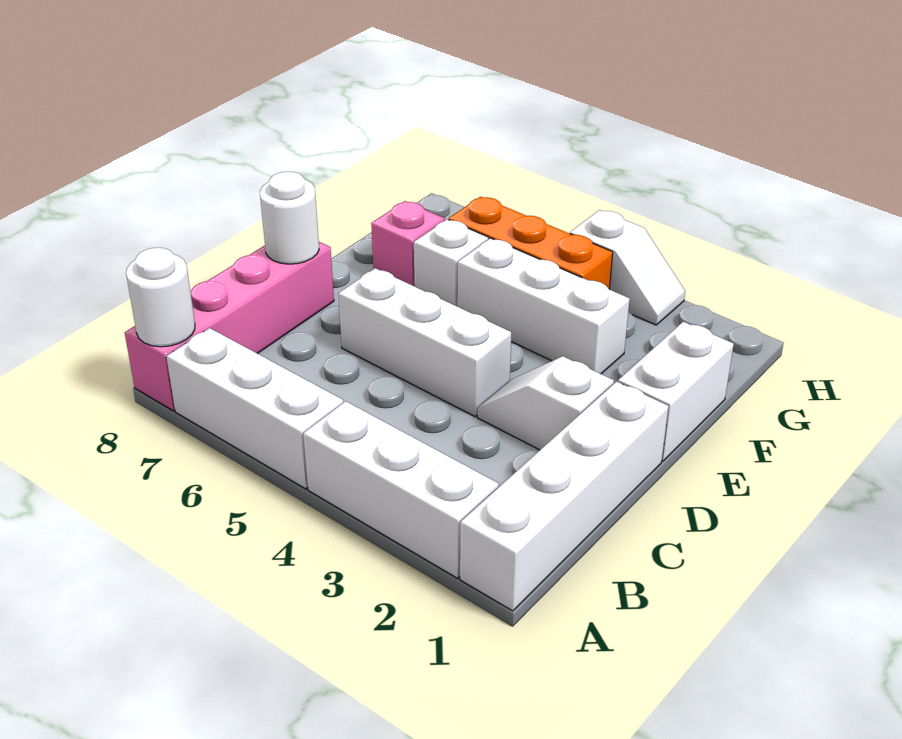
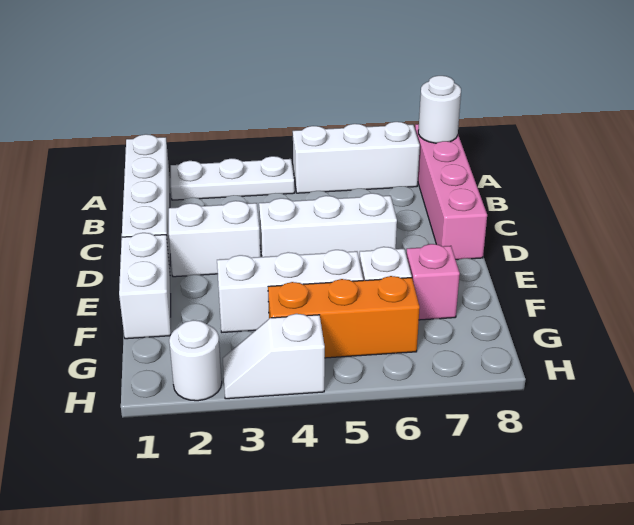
white 1x3 brick [303,401,499,578] -> white 1x3 plate [171,156,295,200]
white 1x2 slope [477,356,614,450] -> white 1x2 brick [169,201,260,277]
white 1x1 round brick [260,172,319,264] -> white 1x1 round brick moved to [169,320,222,401]

